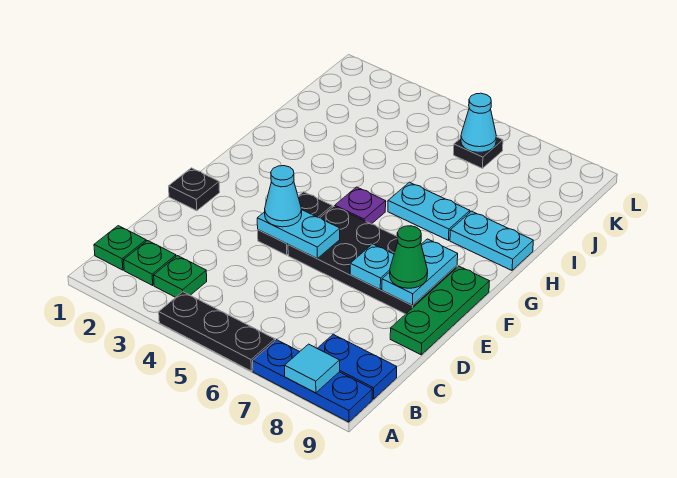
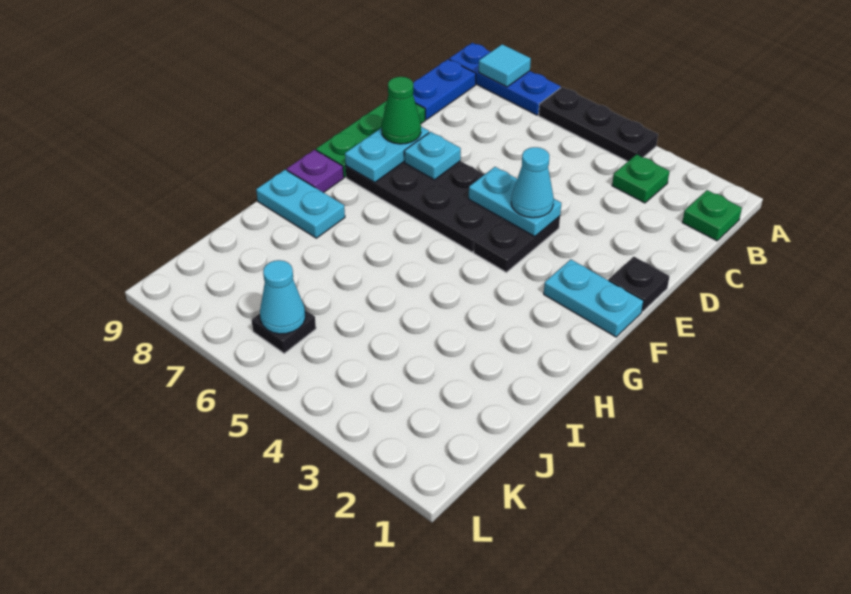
green 1x1 plate [124,241,176,286] -> none
blue 1x2 plate [317,334,397,399] -> blue 1x2 plate turned to [413,59,476,120]
purple 1x1 plate [335,187,386,224] -> purple 1x1 plate moved to [287,150,344,193]
cyan 1x2 plate [388,182,470,240] -> cyan 1x2 plate moved to [544,260,644,337]

